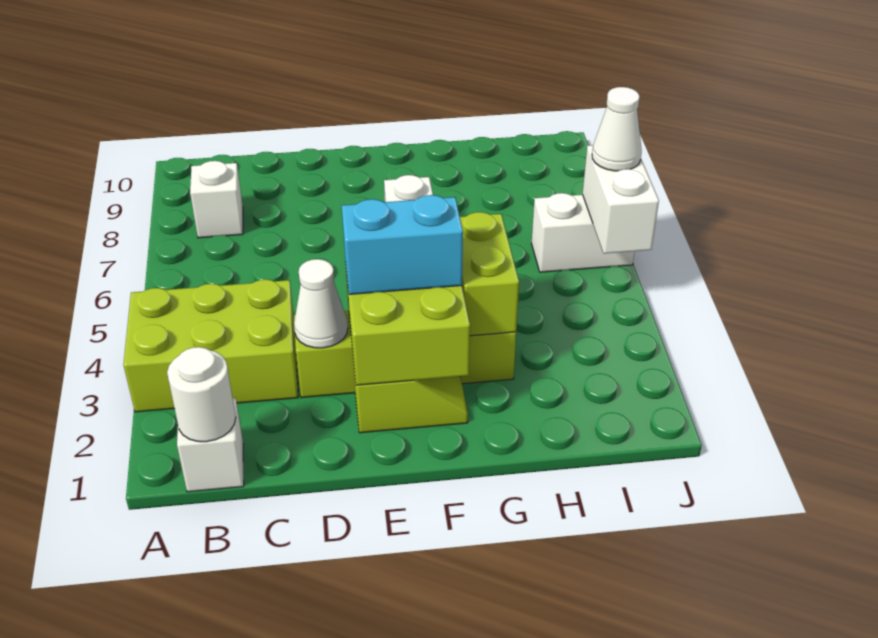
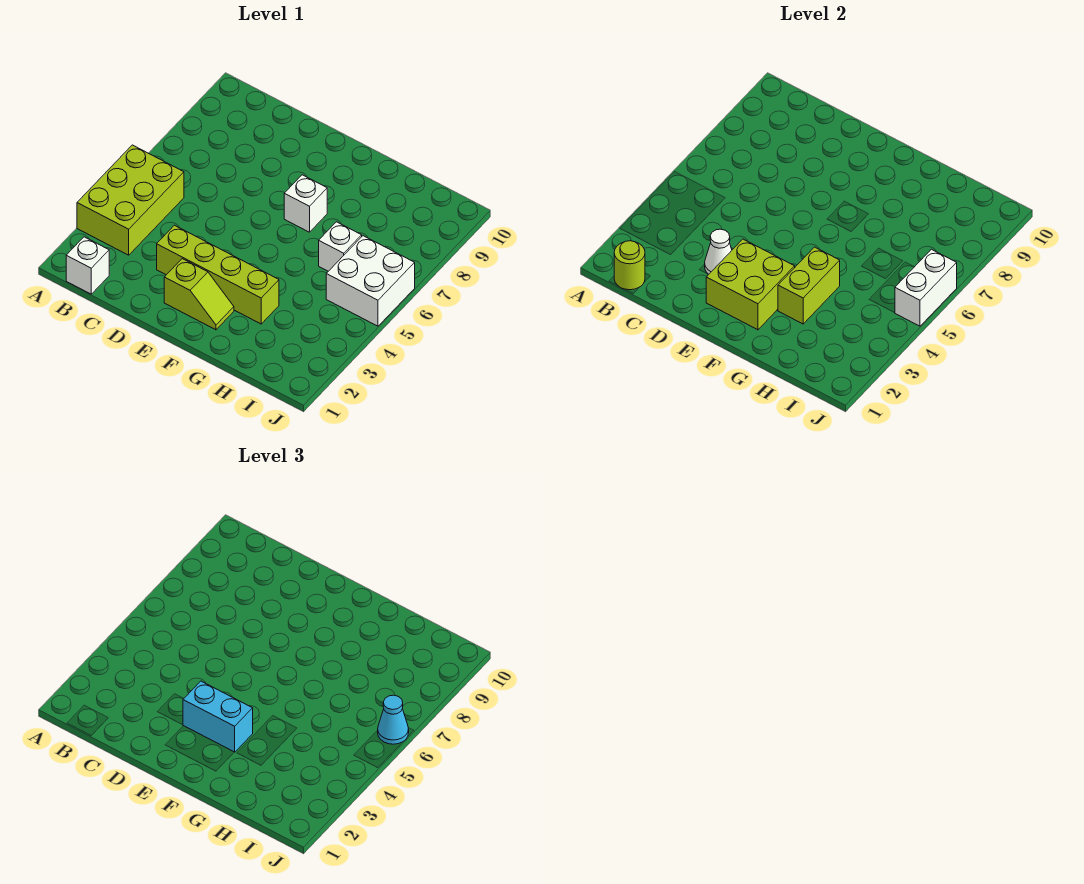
lime 2x3 brick [123,279,298,412] -> lime 2x3 brick turned to [77,145,184,255]
white 1x1 round brick [167,347,236,442] -> lime 1x1 round brick [614,241,645,290]
white 1x1 brick [190,161,243,238] -> white 1x1 brick moved to [319,222,362,271]
white 1x2 brick [532,193,635,272] -> white 2x2 brick [326,236,415,326]
white 1x1 cone [592,87,642,171] -> cyan 1x1 cone [378,695,409,744]

